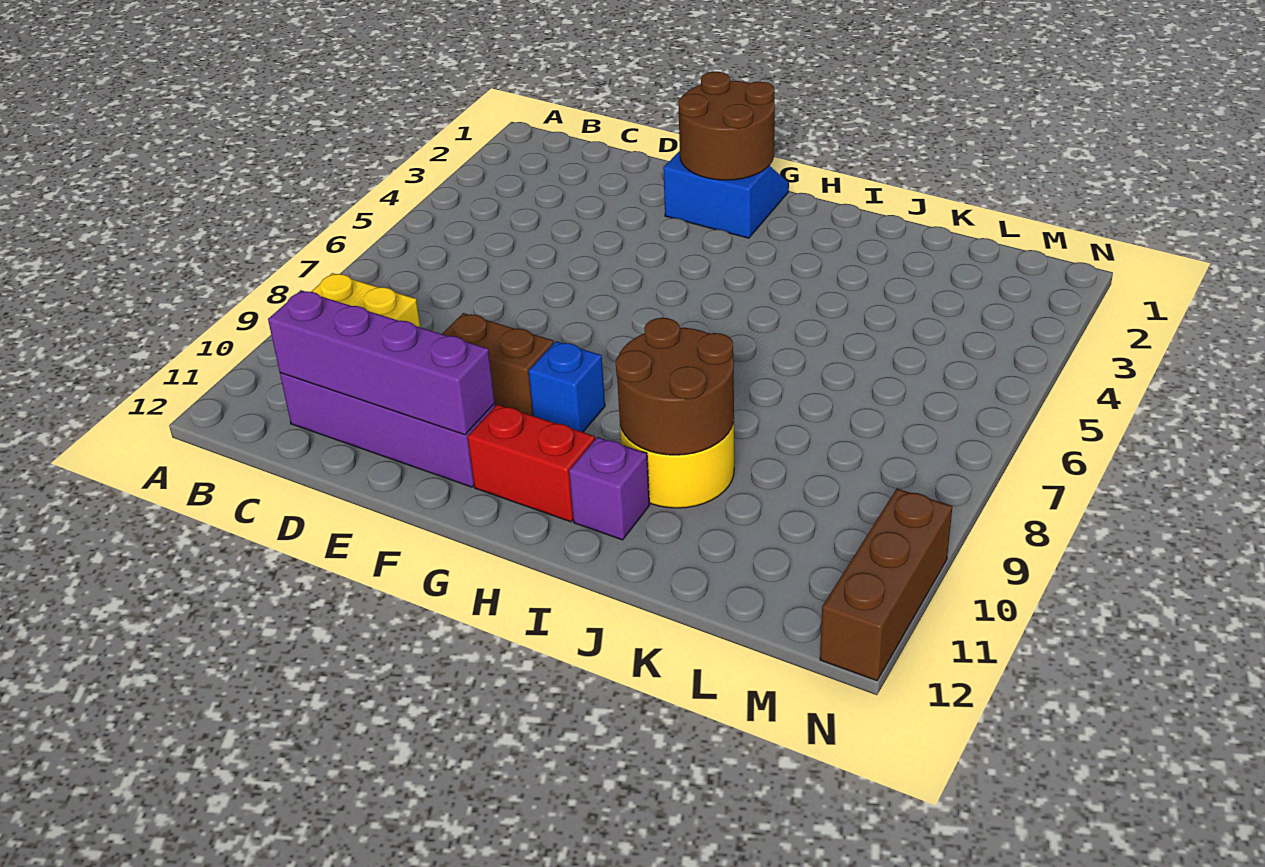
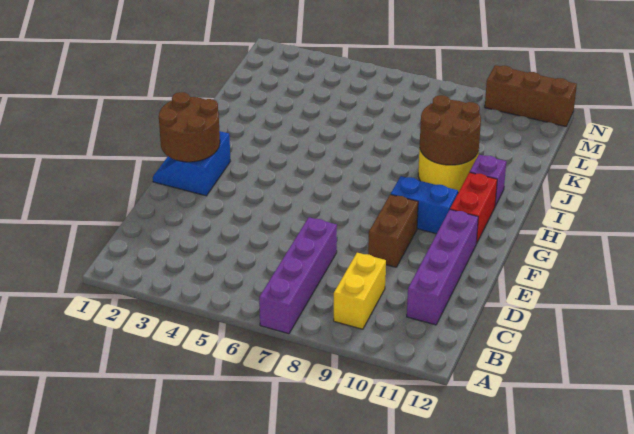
purple 1x4 brick [268,290,495,435] -> purple 1x4 brick moved to [259,217,337,334]
blue 1x1 brick [529,341,605,432] -> blue 1x2 brick [391,176,458,234]

